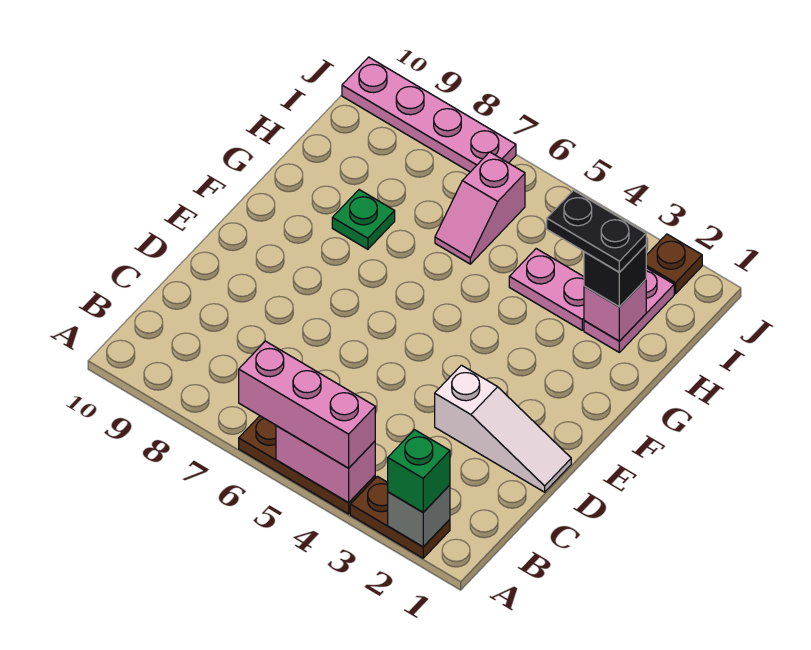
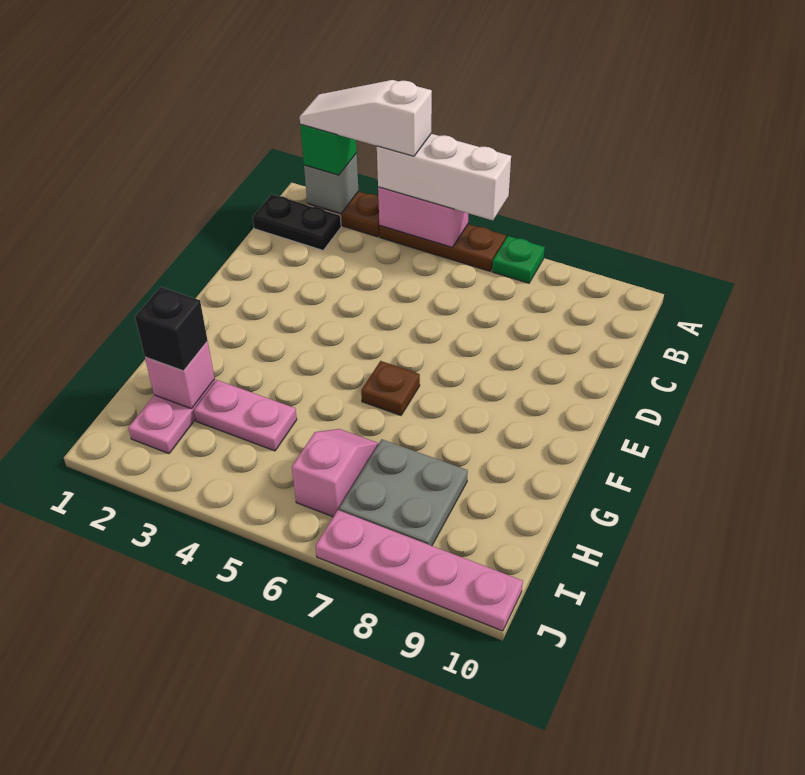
pink 1x3 brick [239,341,375,468] -> white 1x3 brick [377,134,511,220]
white 1x3 slope [435,365,571,492] -> white 1x3 slope moved to [300,80,432,156]
green 1x1 plate [332,190,395,249] -> green 1x1 plate moved to [492,236,545,283]
black 1x2 plate [547,190,646,272] -> black 1x2 plate moved to [253,194,341,250]
none -> grey 2x2 plate [339,439,468,546]
brown 1x1 plate [646,234,702,294] -> brown 1x1 plate moved to [361,361,420,415]

